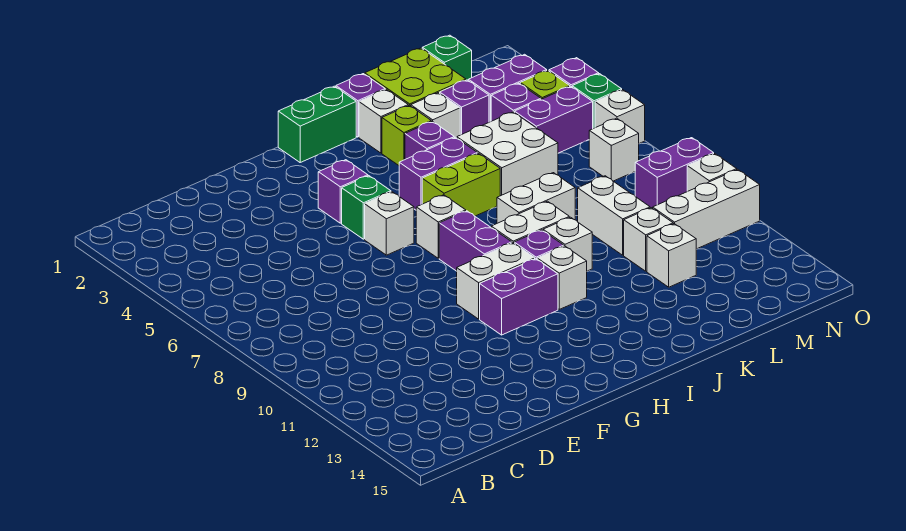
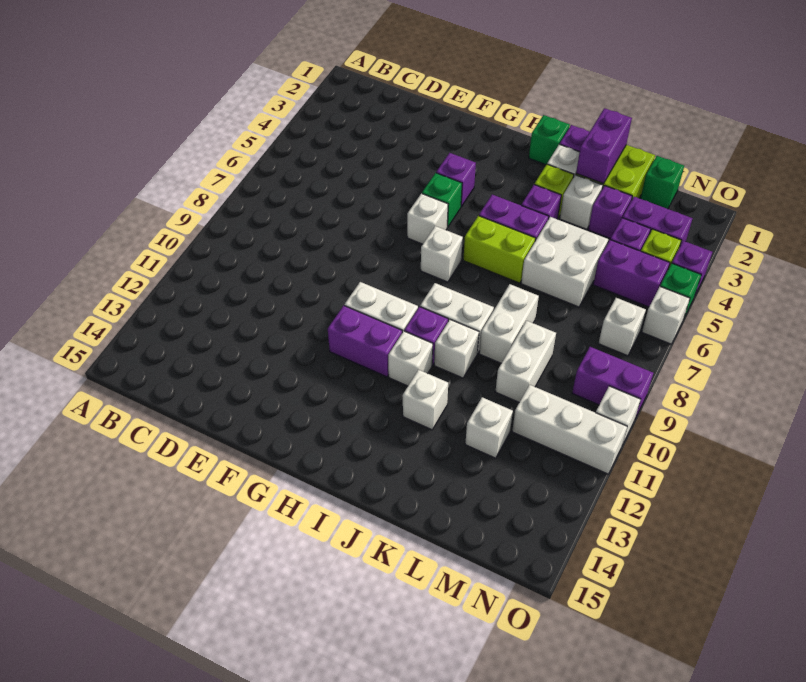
green 1x2 brick [278,86,356,162] -> green 1x1 brick [529,115,570,165]
purple 1x2 brick [439,211,512,271] -> purple 1x2 brick moved to [576,108,632,184]
white 1x2 brick [497,173,575,223] -> white 1x2 brick turned to [479,284,539,363]
white 1x1 brick [624,208,673,271] -> white 1x1 brick moved to [403,370,448,430]

